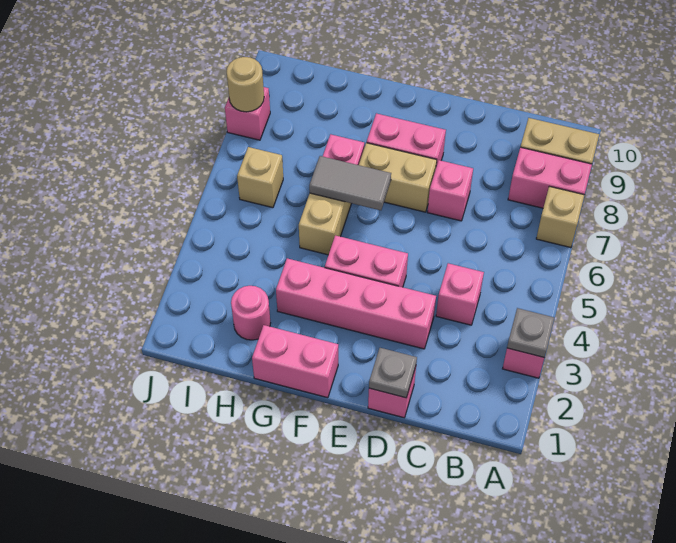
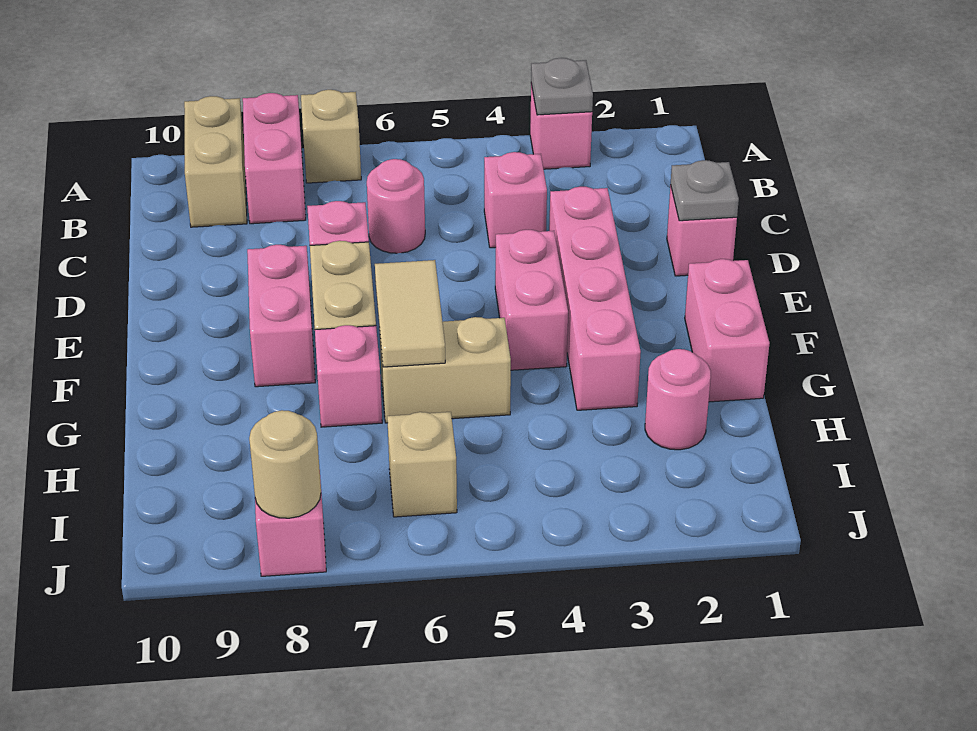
none -> pink 1x1 round brick [367,159,425,253]
grey 1x2 tile [309,156,391,210] -> tan 1x2 tile [375,260,445,367]

